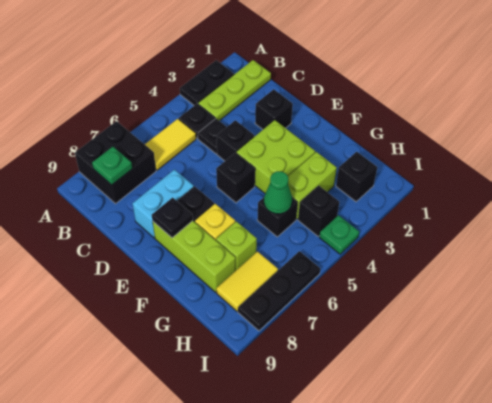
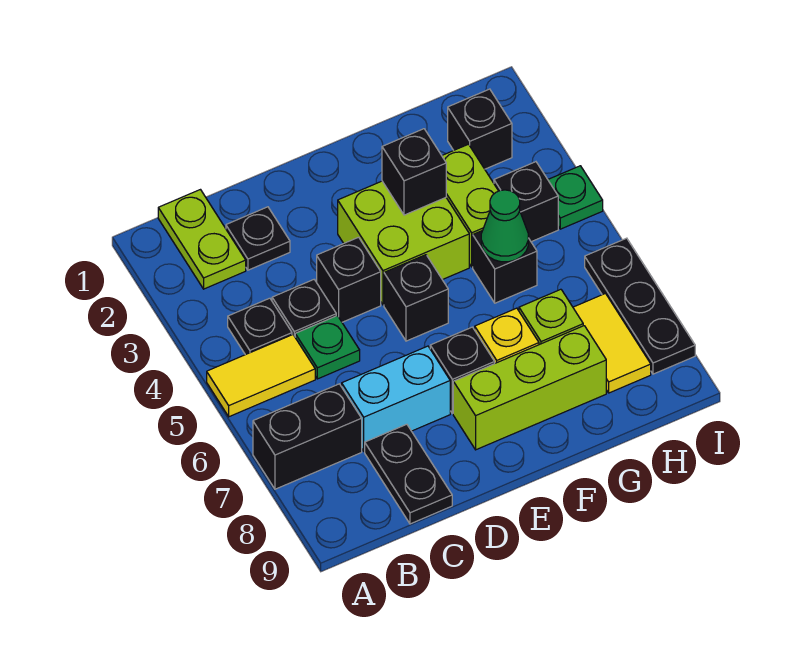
black 1x2 plate [180,60,234,105] -> black 1x2 plate moved to [365,424,452,524]
black 2x2 brick [75,121,156,204] -> black 1x2 brick [253,384,362,489]
lime 1x3 plate [198,60,271,121] -> lime 1x2 plate [158,190,246,289]
yellow 1x2 tile [145,119,196,170] -> yellow 1x2 tile turned to [207,335,315,417]
green 1x1 plate [92,147,132,185] -> green 1x1 plate moved to [295,316,360,379]
black 1x1 brick [255,89,293,129] -> black 1x1 brick moved to [382,129,446,215]
cyan 1x2 brick [133,170,194,238] -> cyan 1x2 brick turned to [342,346,450,451]
black 1x1 plate [152,198,193,238] -> black 1x1 plate moved to [226,207,290,270]

